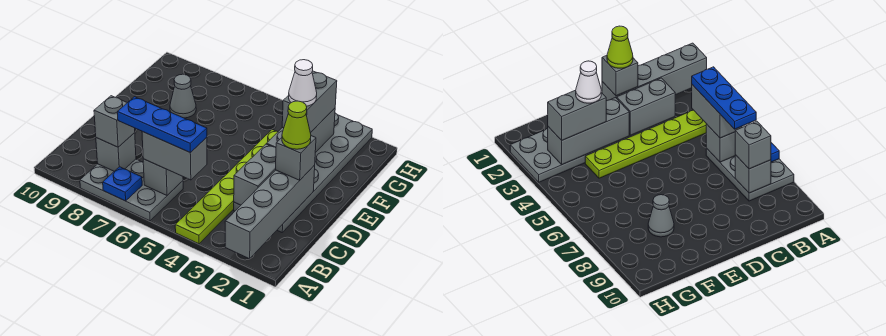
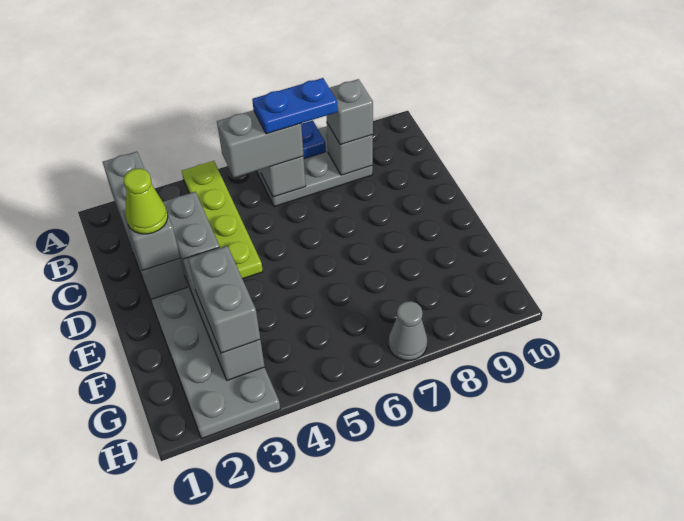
lime 1x6 plate [175,130,277,244] -> lime 1x4 plate [182,161,263,279]
blue 1x3 plate [117,97,207,153] -> blue 1x2 plate [252,78,337,134]
white 1x1 cone [289,60,317,106] -> none
grey 1x1 cone [170,74,196,118] -> grey 1x1 cone moved to [389,301,427,360]

